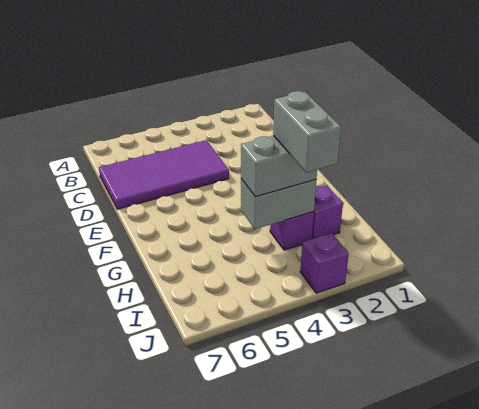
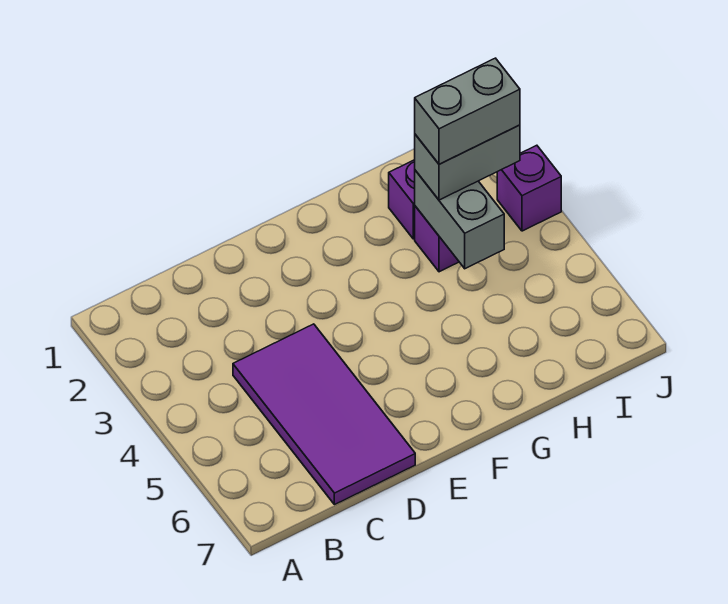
grey 1x2 brick [241,136,317,197] -> grey 1x2 brick turned to [415,125,520,200]

